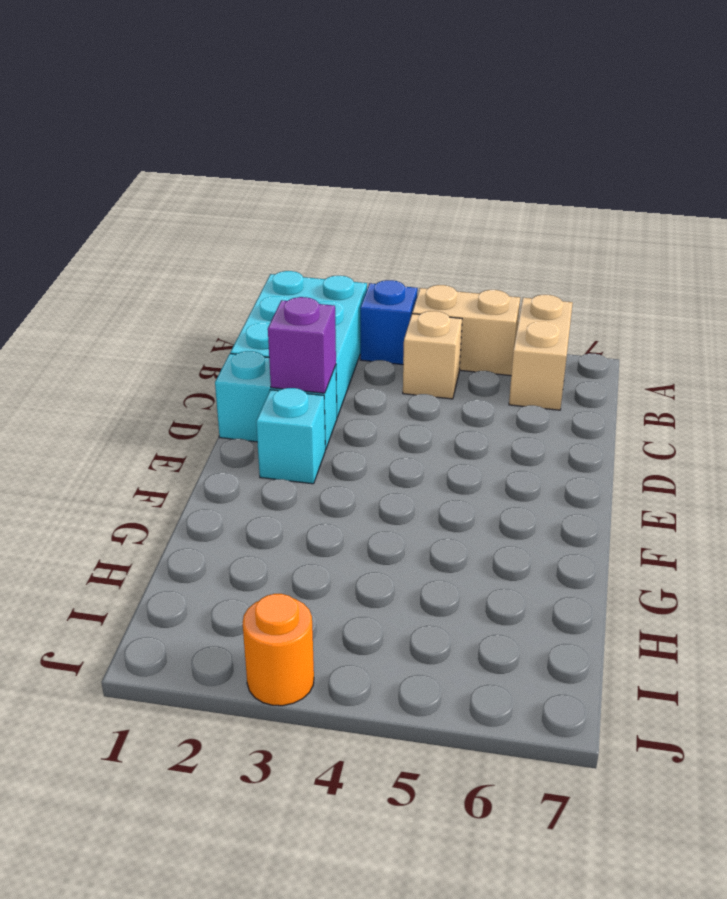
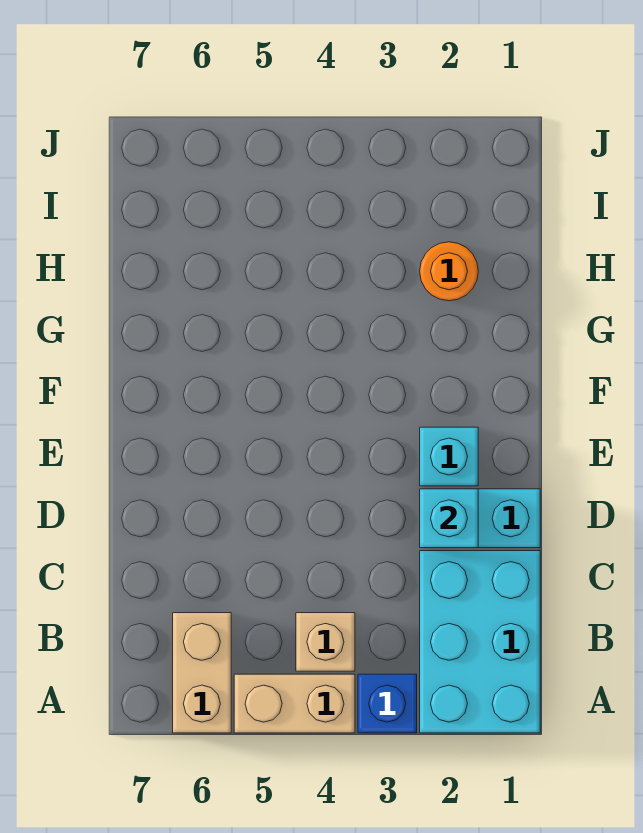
purple 1x1 brick [268,297,336,393] -> cyan 1x1 brick [420,489,478,548]
orange 1x1 round brick [243,594,314,706] -> orange 1x1 round brick moved to [420,242,478,301]

